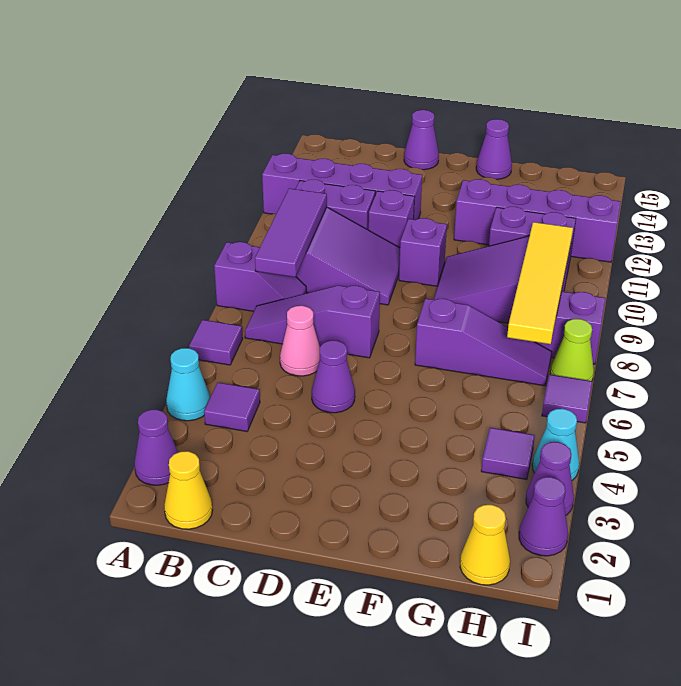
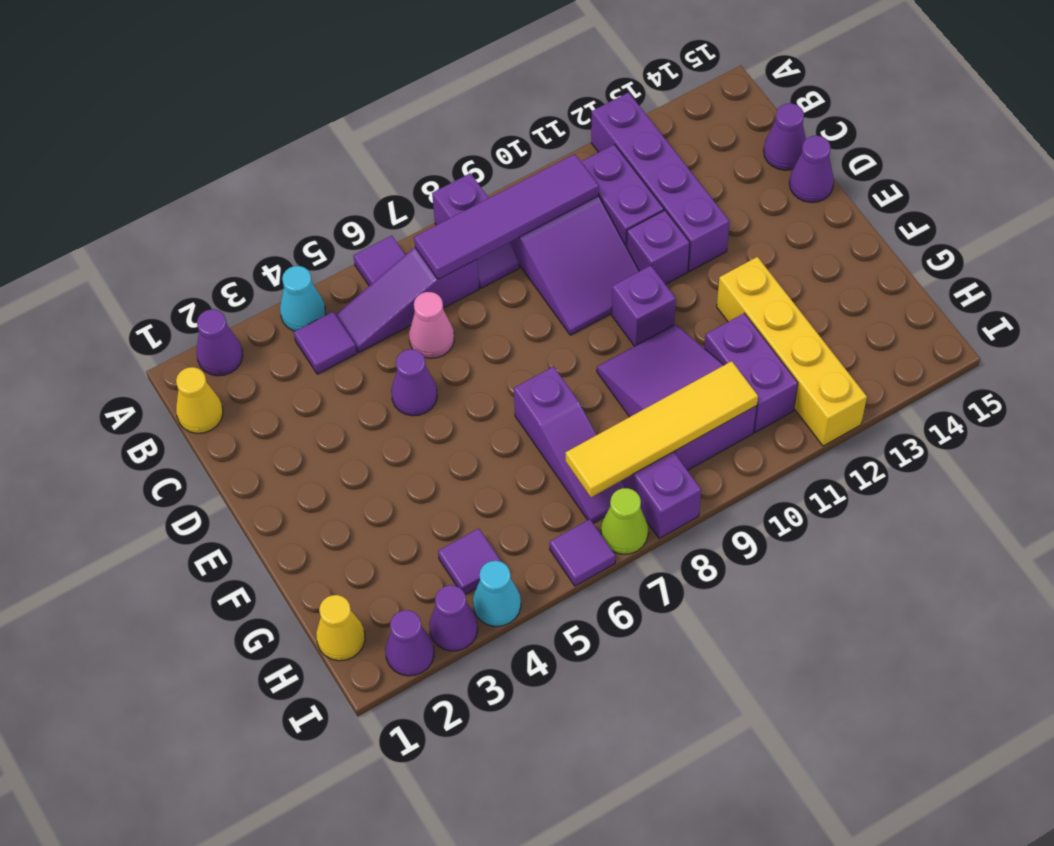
purple 1x3 slope [245,285,380,358] -> purple 1x3 slope turned to [336,248,479,352]
purple 1x3 tile [255,189,327,277] -> purple 1x4 tile [414,154,599,279]
purple 1x4 brick [454,179,621,262] -> yellow 1x4 brick [717,257,867,446]
purple 1x1 cone [476,119,512,179] -> purple 1x1 cone moved to [764,103,806,170]

